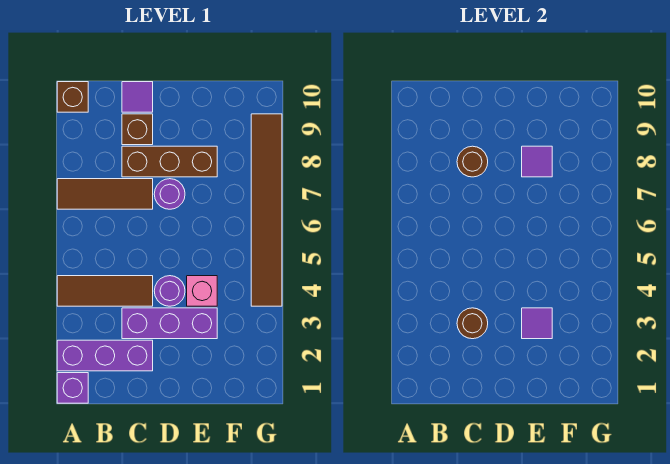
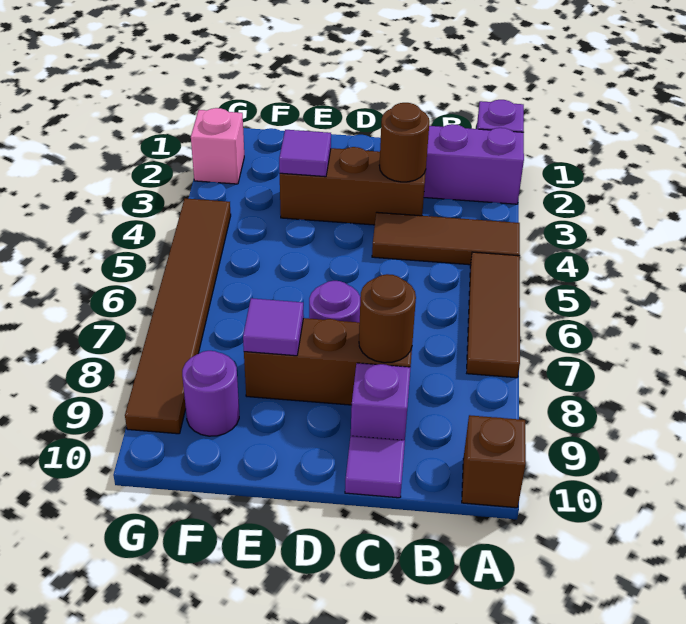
brown 1x3 tile [57,179,153,209] -> brown 1x3 tile turned to [467,252,520,378]
purple 1x3 brick [122,308,217,339] -> brown 1x3 brick [280,147,426,225]
brown 1x1 brick [122,114,153,145] -> purple 1x1 brick [351,363,411,440]
purple 1x1 round brick [154,276,185,306] -> purple 1x1 round brick moved to [182,351,239,436]
pink 1x1 brick [187,276,217,306] -> pink 1x1 brick moved to [191,108,244,184]

